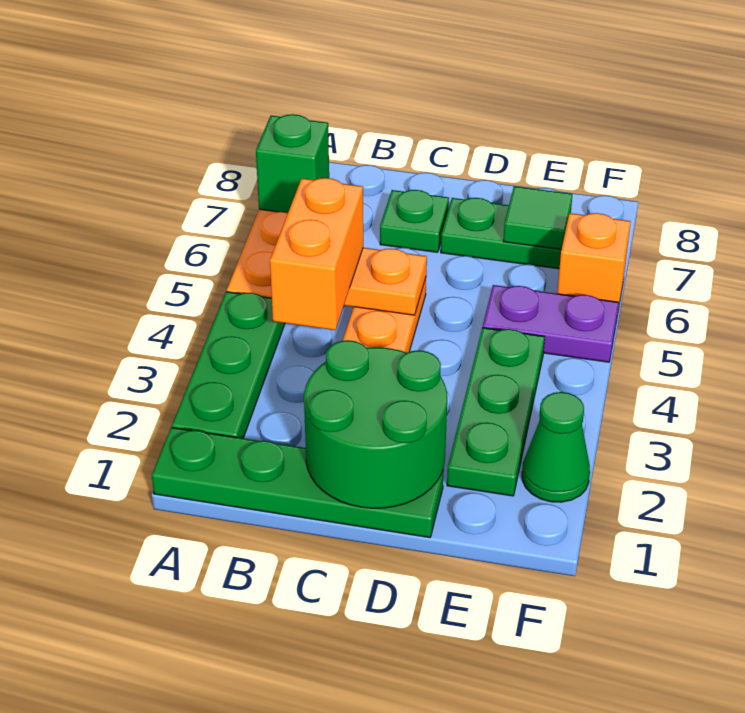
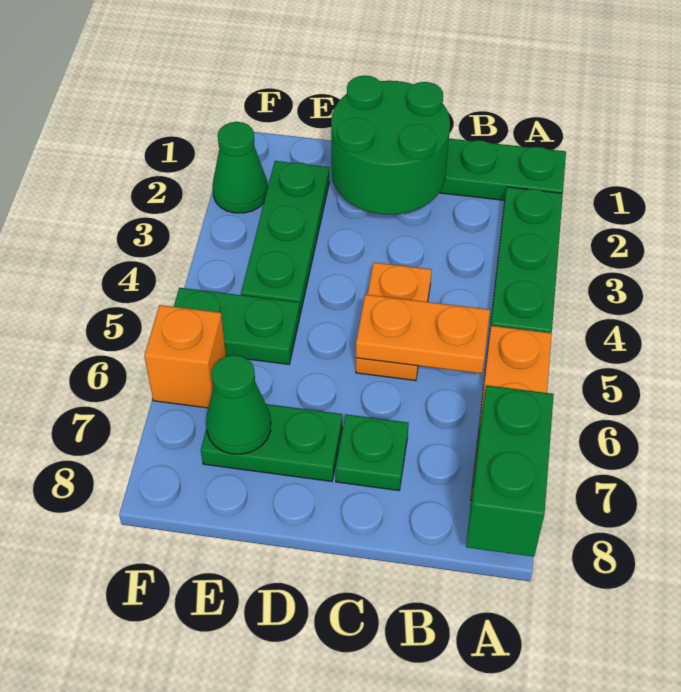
green 1x1 brick [256,114,329,213] -> green 1x2 brick [466,385,554,557]
orange 1x2 brick [270,178,363,330] -> none
purple 1x2 plate [483,285,619,362] -> green 1x2 plate [174,288,300,364]
green 1x1 tile [503,186,573,250] -> green 1x1 cone [206,355,271,454]

